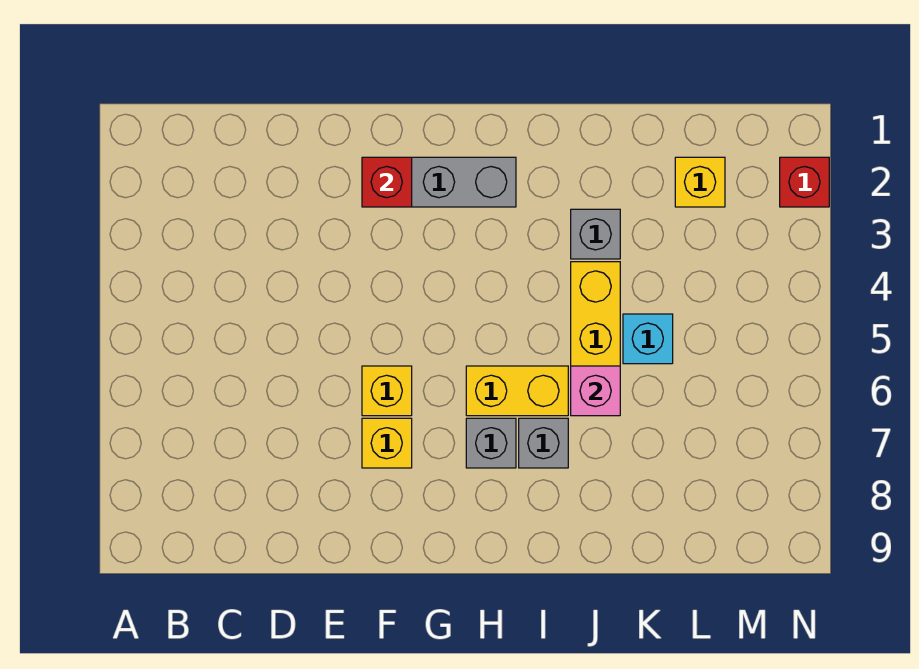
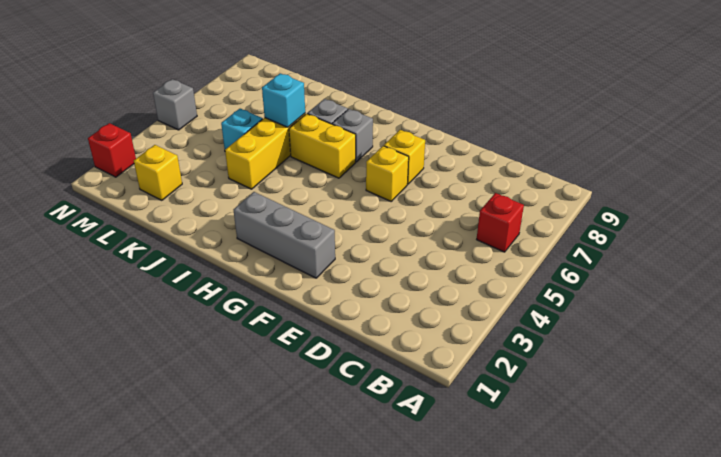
red 1x1 brick [362,157,412,207] -> red 1x1 brick moved to [477,193,524,252]
grey 1x1 brick [571,209,620,259] -> grey 1x1 brick moved to [153,79,197,130]
pink 1x1 brick [571,366,620,416] -> cyan 1x1 brick [262,73,305,127]

